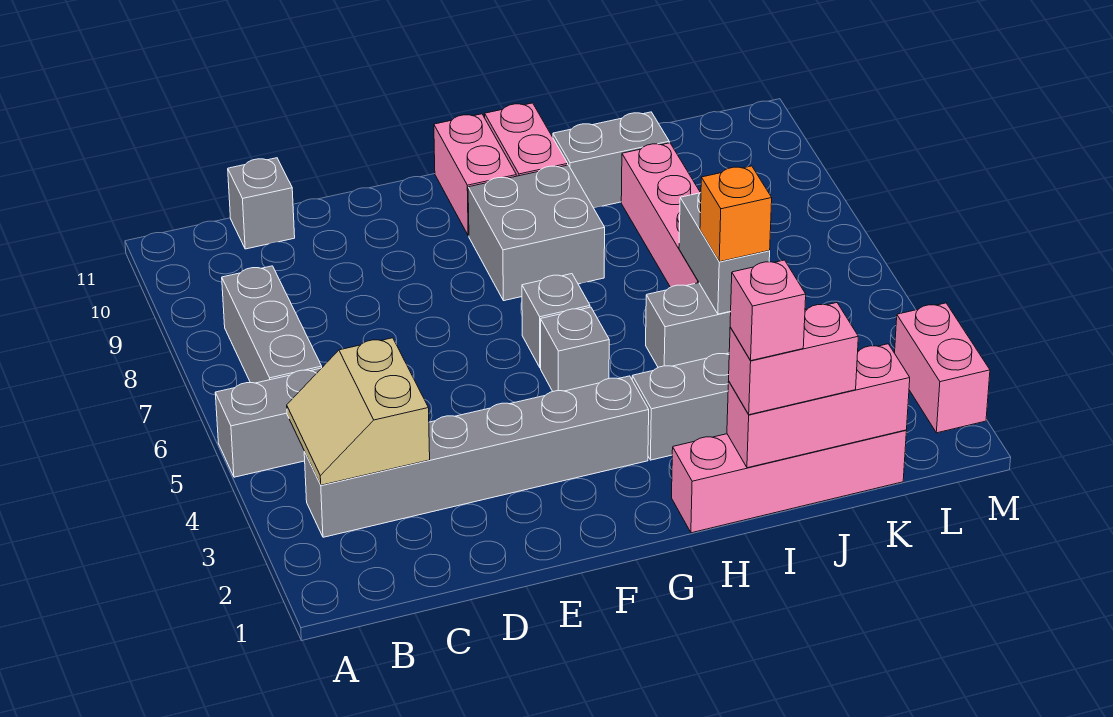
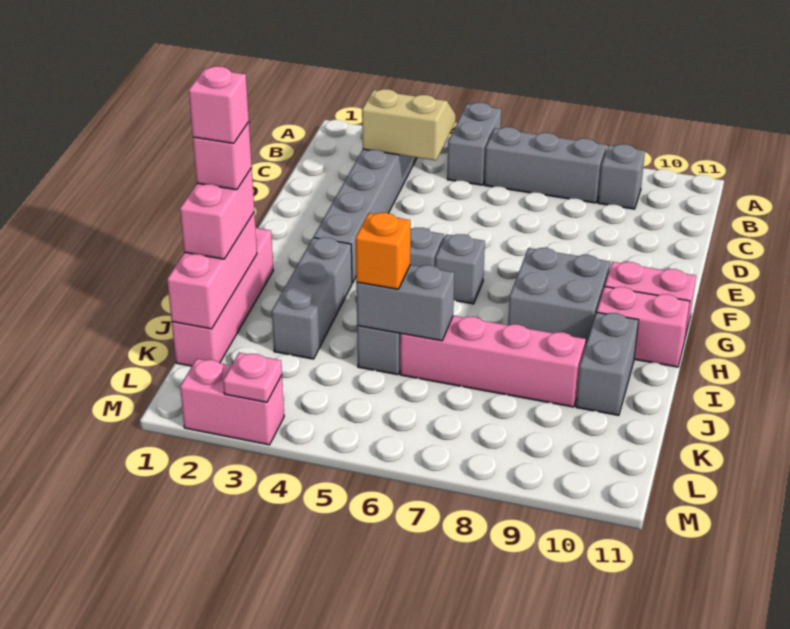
grey 1x1 brick [228,158,295,249] -> grey 1x1 brick moved to [598,144,645,209]
none -> pink 1x1 brick [189,66,249,143]
none -> pink 1x1 plate [223,353,282,402]

